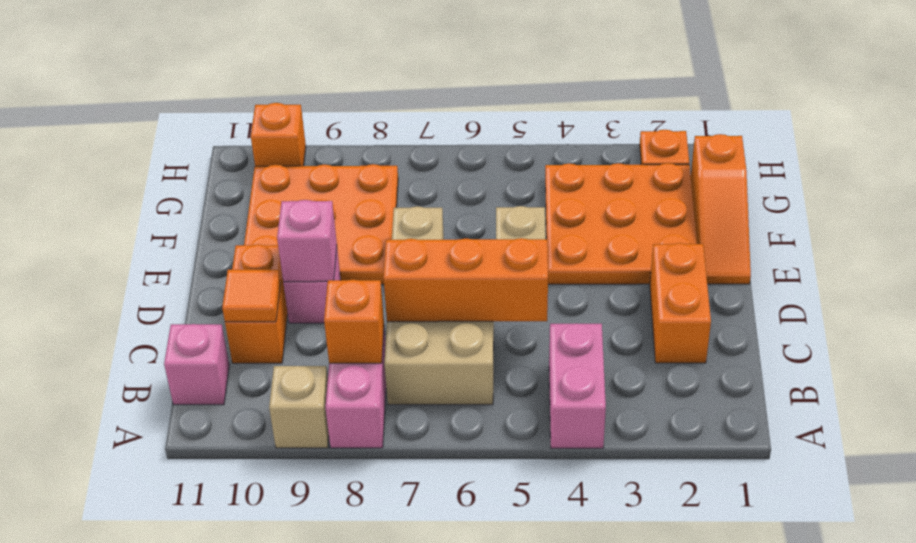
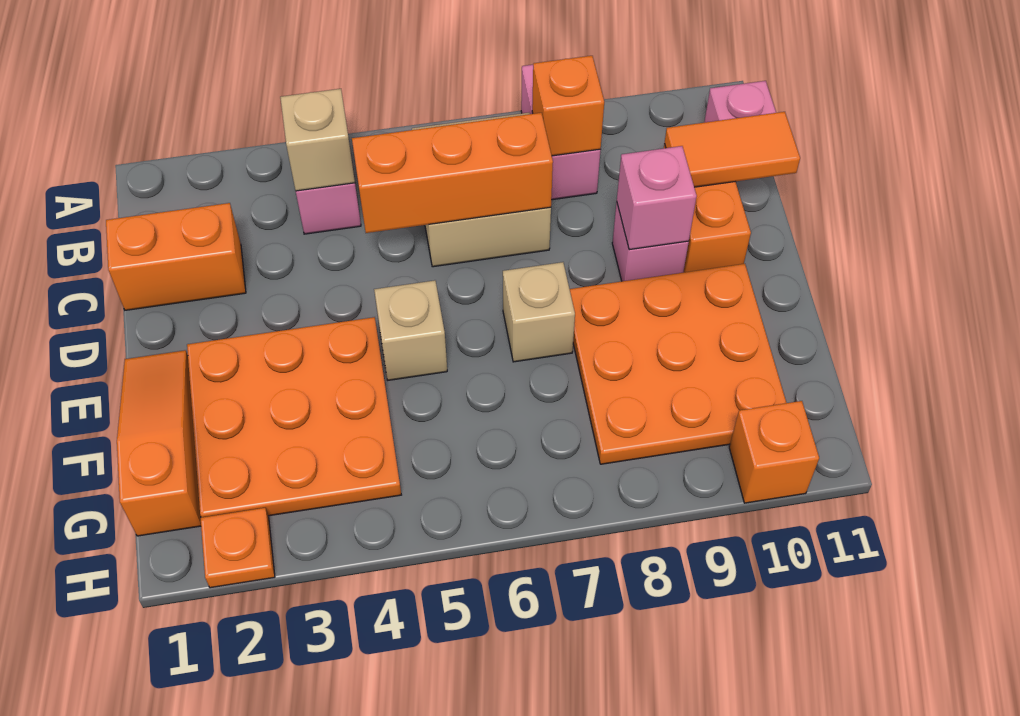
tan 1x1 brick [269,366,329,448] -> tan 1x1 brick moved to [280,89,355,191]
orange 1x2 brick [650,243,711,363] -> orange 1x2 brick turned to [106,203,246,310]
orange 1x1 tile [222,270,280,322] -> orange 1x2 tile [665,112,800,187]

